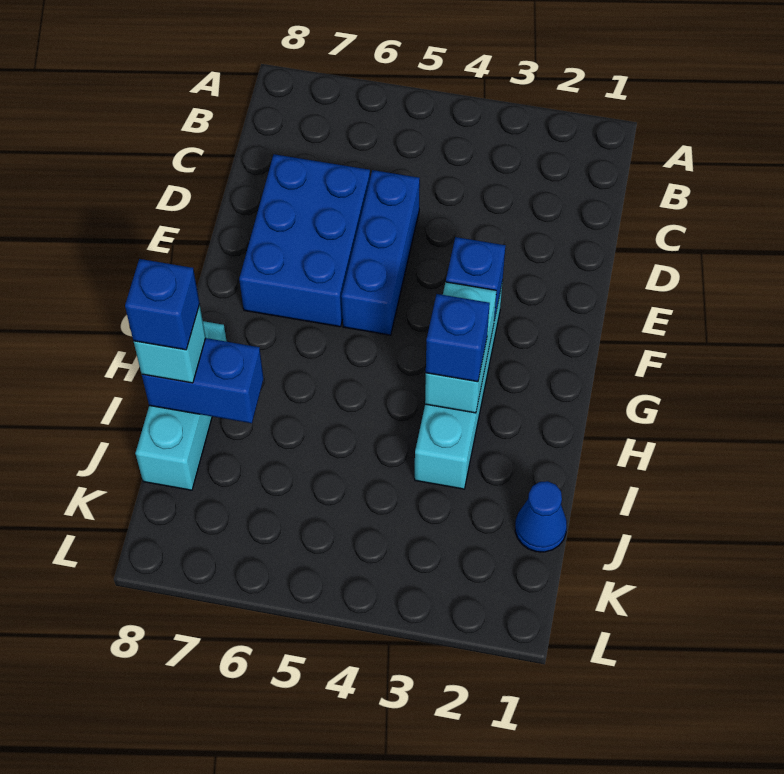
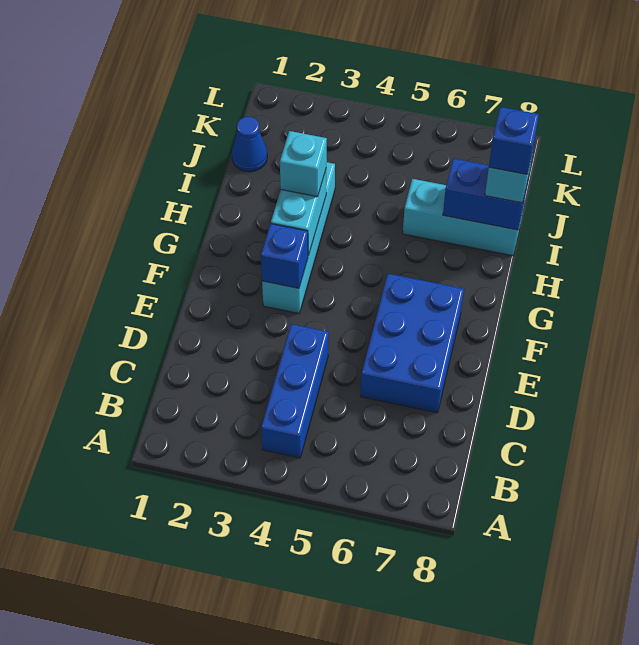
blue 1x3 brick [341,170,420,335] -> blue 1x3 brick moved to [261,324,328,458]
blue 1x1 brick [426,294,490,382] -> cyan 1x1 brick [280,131,327,197]
cyan 1x3 brick [135,321,227,490] -> cyan 1x3 brick turned to [403,179,523,256]

